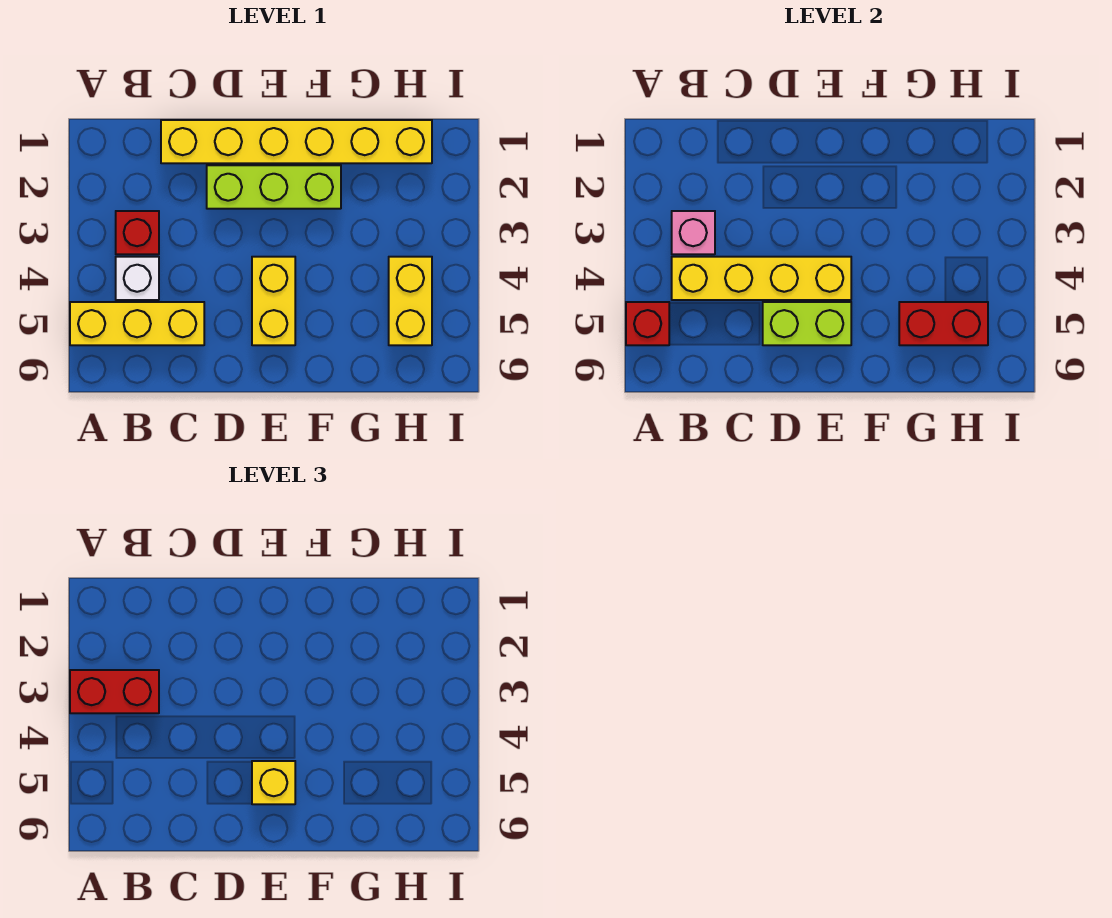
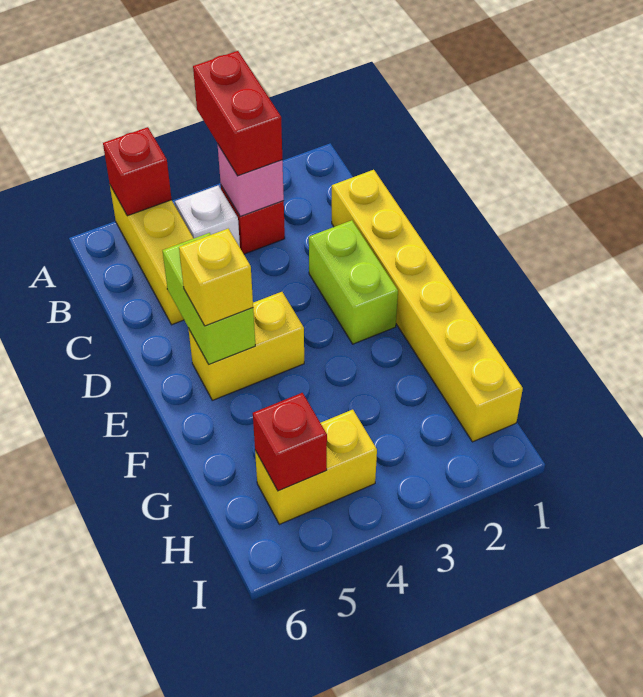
yellow 1x4 brick [672,257,851,300] -> none
lime 1x3 brick [207,165,341,209] -> lime 1x2 brick [309,220,398,344]
red 1x2 brick [899,302,988,345] -> red 1x1 brick [253,393,327,491]

